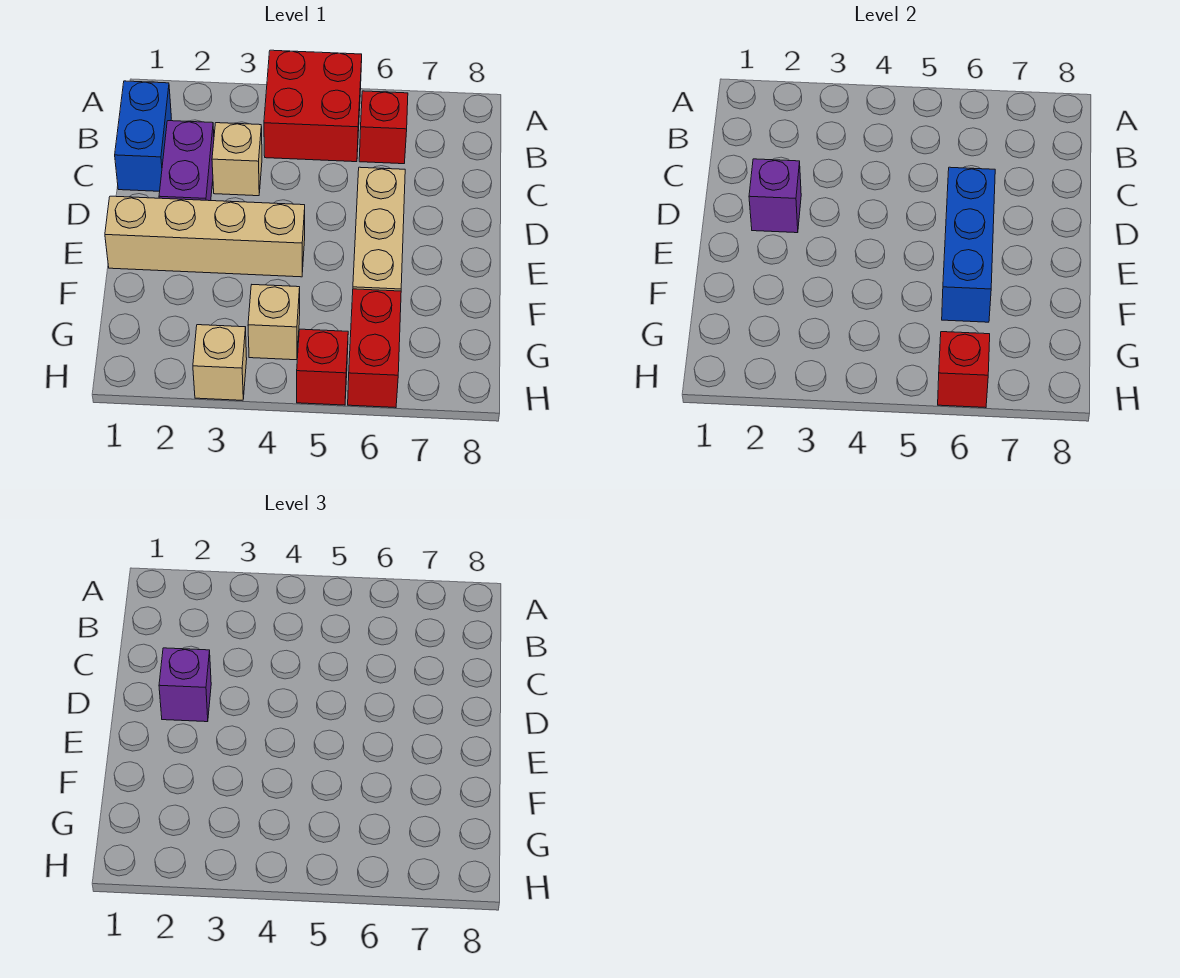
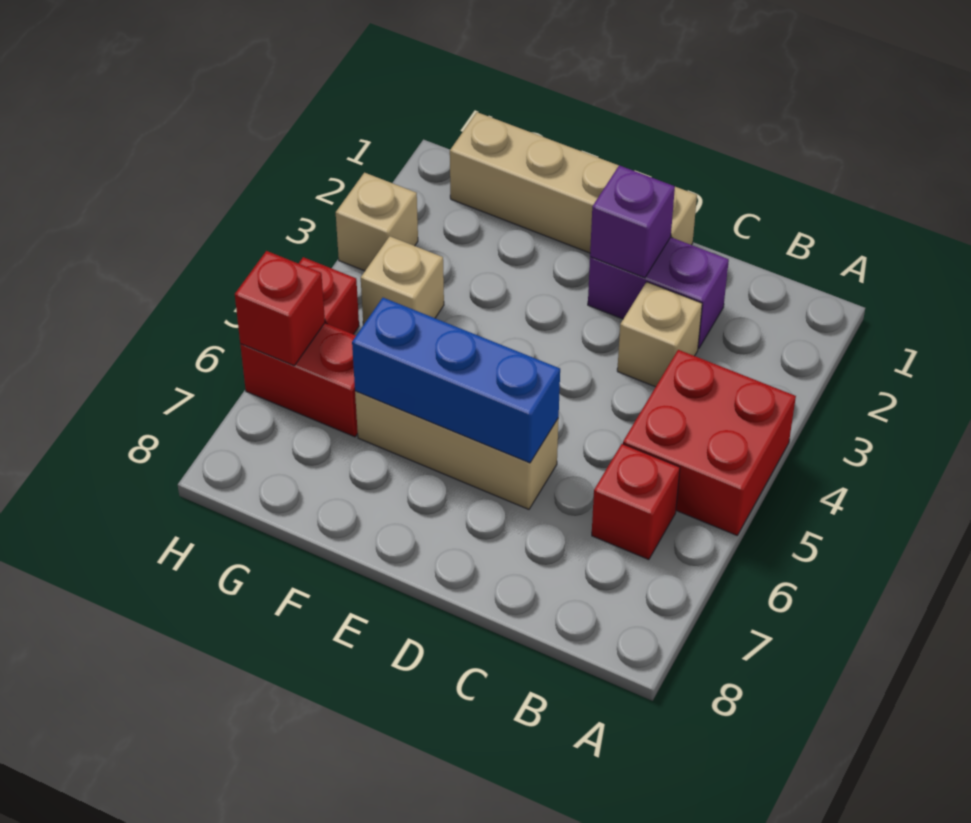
blue 1x2 brick [115,81,171,191] -> none
purple 1x1 brick [159,648,211,722] -> none
tan 1x4 brick [105,196,305,277] -> tan 1x4 brick turned to [450,112,697,253]

